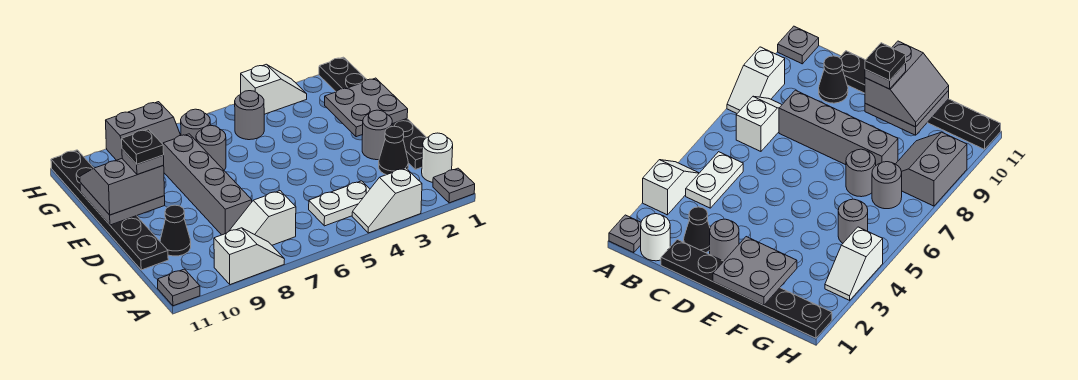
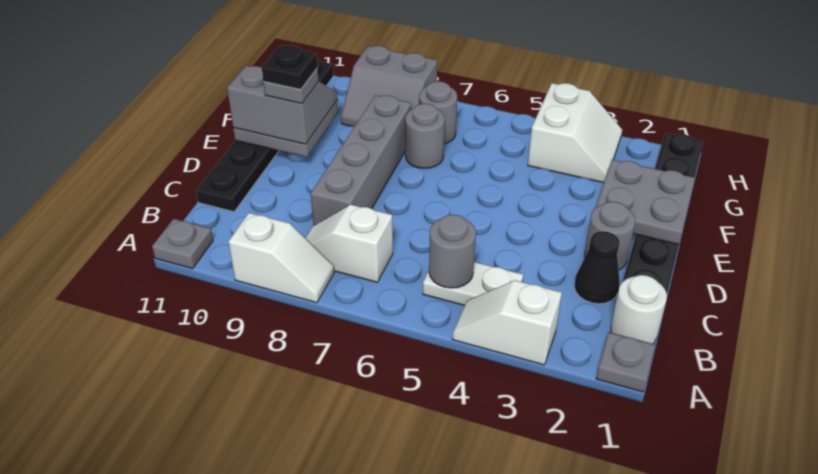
black 1x1 cone [160,205,191,256] -> none
grey 1x1 round brick [234,91,264,140] -> grey 1x1 round brick moved to [429,215,476,288]
white 1x2 slope [241,64,307,114] -> white 2x2 slope [528,83,622,183]

